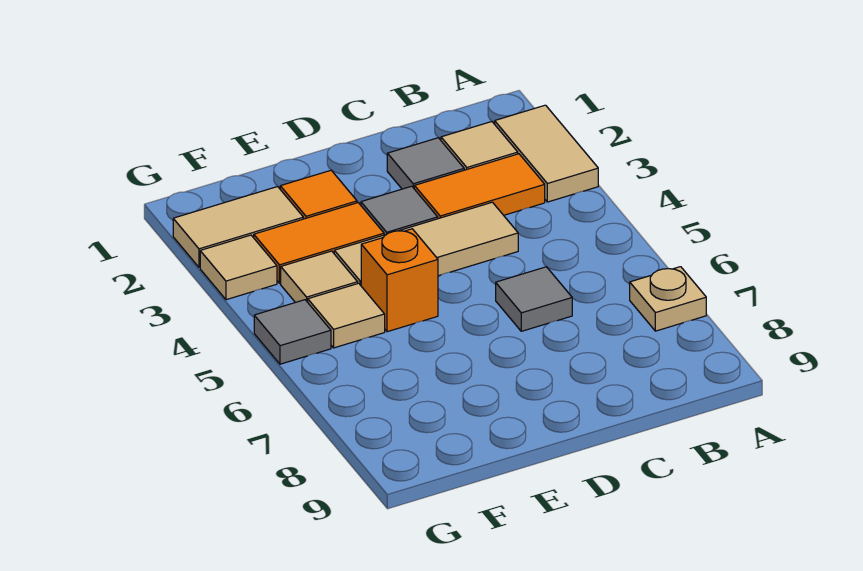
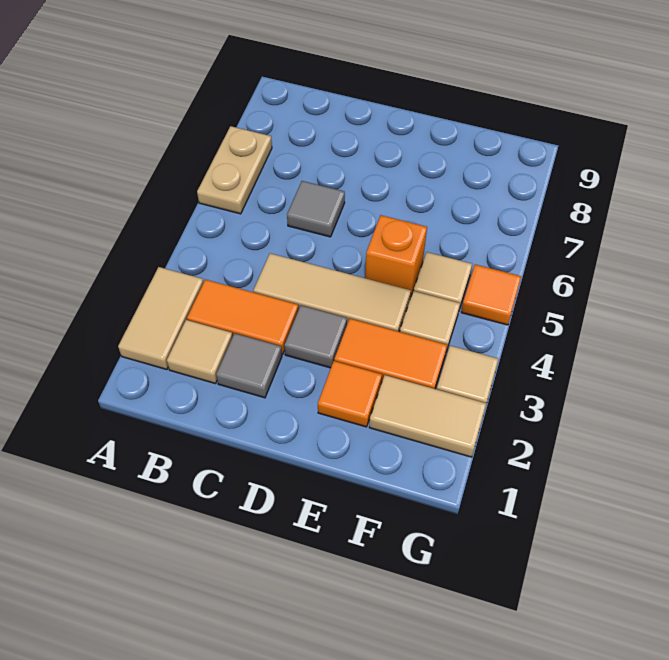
tan 1x1 plate [630,267,706,331] -> tan 1x2 plate [197,126,272,214]
grey 1x1 tile [254,300,331,364] -> orange 1x1 tile [461,265,521,325]

